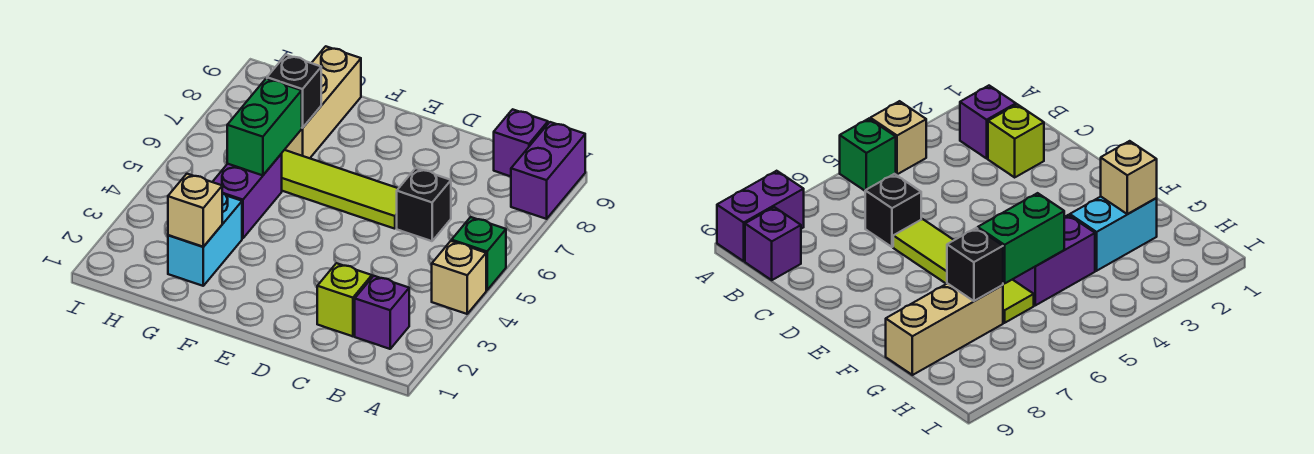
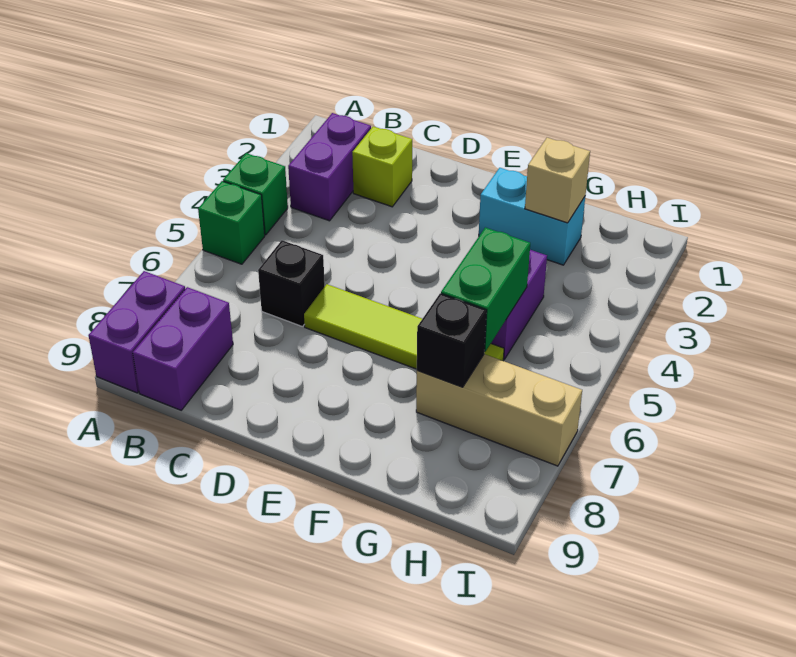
tan 1x1 brick [432,241,486,314] -> green 1x1 brick [223,153,288,235]
purple 1x1 brick [355,276,409,349] -> purple 1x2 brick [288,113,371,221]
purple 1x1 brick [494,109,548,176] -> purple 1x2 brick [133,287,233,410]
cyan 1x2 brick [168,193,242,286] -> cyan 1x2 brick turned to [479,168,585,265]
tan 1x3 brick [285,46,361,158] -> tan 1x3 brick turned to [416,354,582,466]

